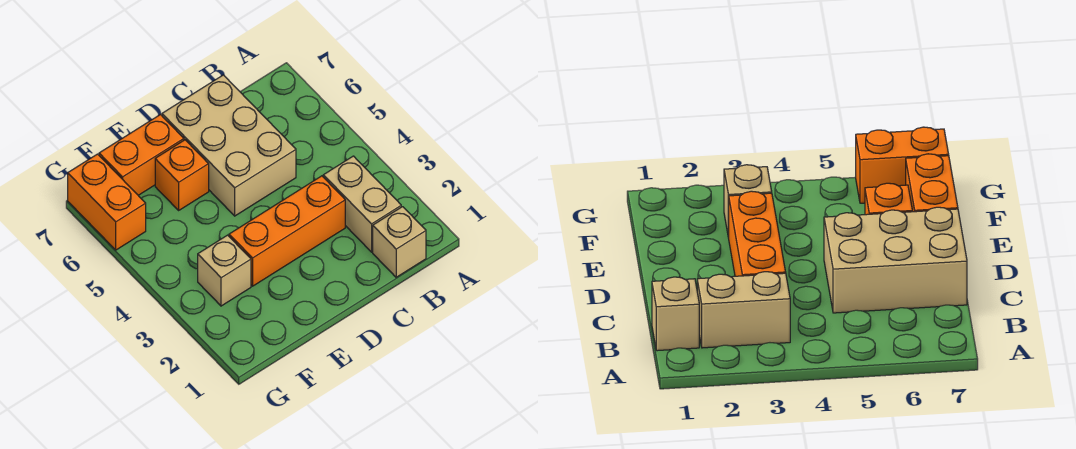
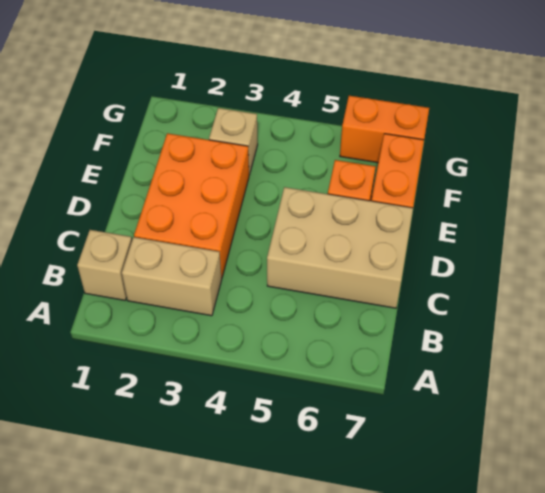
orange 1x3 brick [229,176,345,286] -> orange 2x3 brick [134,133,249,278]

